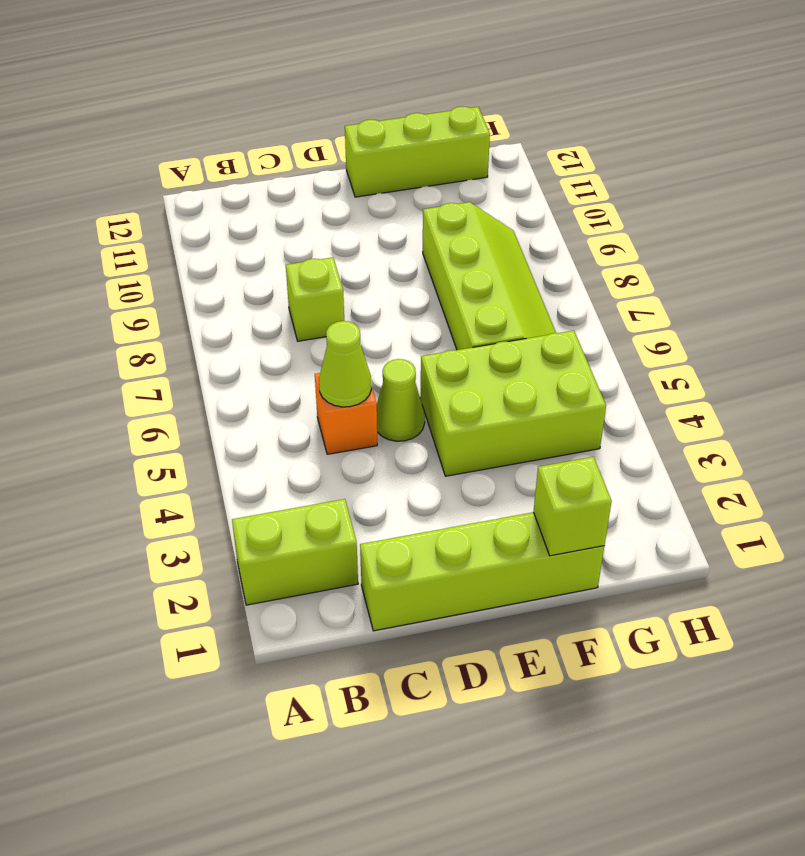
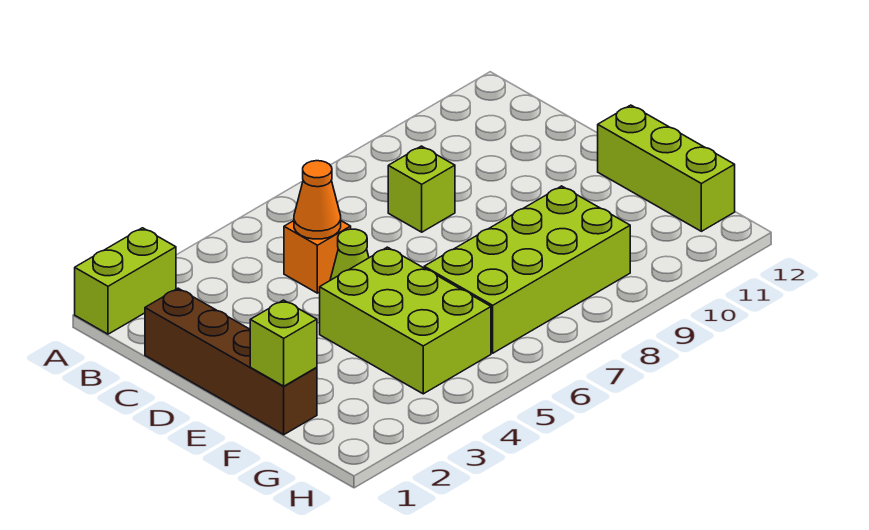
lime 1x2 brick [232,499,358,605] -> lime 1x2 brick turned to [75,228,176,334]
lime 1x4 brick [360,512,604,631] -> brown 1x4 brick [145,288,317,435]
lime 1x1 cone [319,321,372,407] -> orange 1x1 cone [294,161,341,239]
lime 2x4 slope [423,202,556,350] -> lime 2x4 brick [424,186,630,353]

